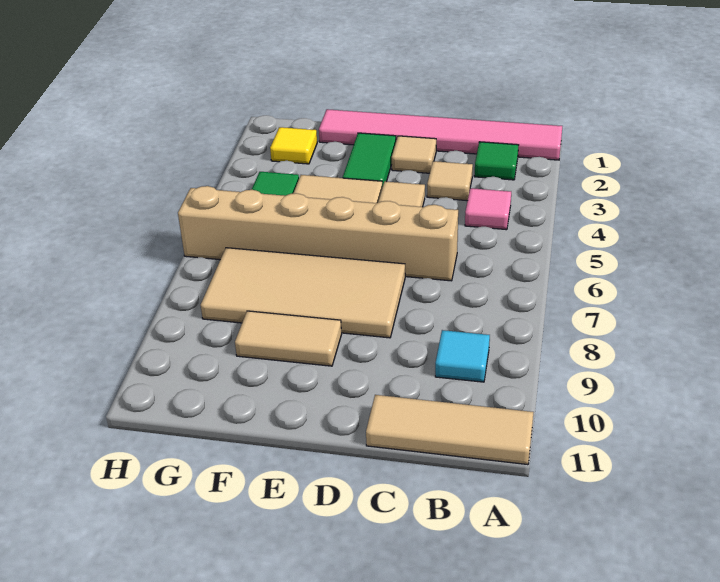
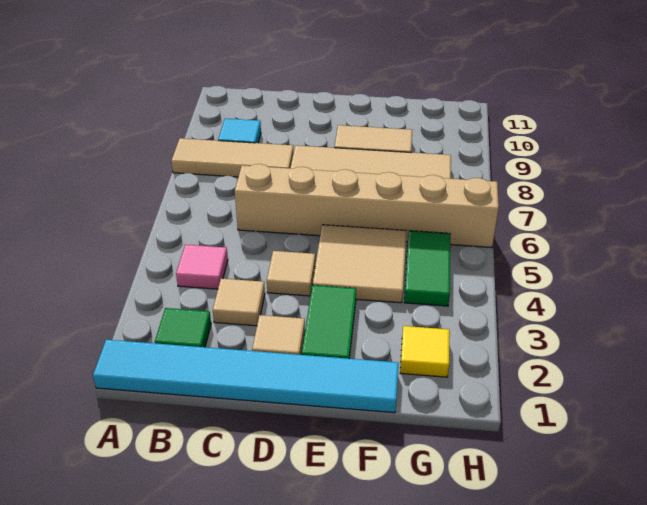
pink 1x6 tile [319,109,562,160] -> cyan 1x6 tile [93,340,399,413]
tan 1x3 tile [366,395,534,465] -> tan 1x3 tile moved to [171,138,294,177]

